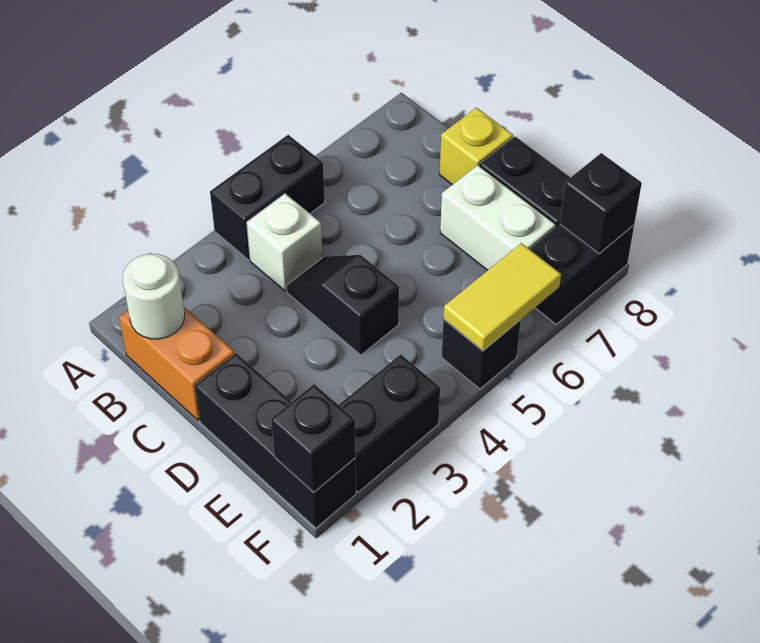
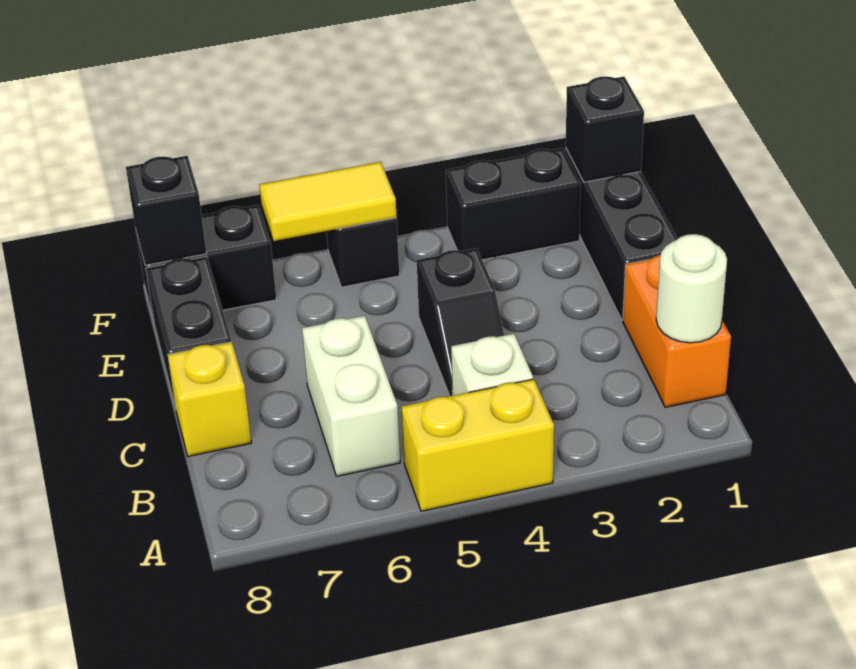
black 1x2 brick [210,135,325,260] -> yellow 1x2 brick [401,379,554,511]
white 1x2 brick [440,165,556,270] -> white 1x2 brick moved to [302,316,400,476]

